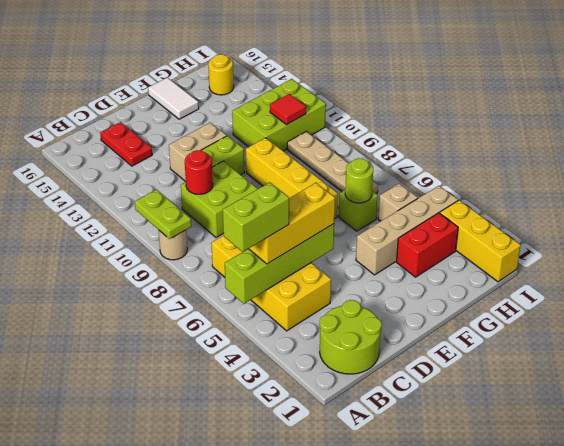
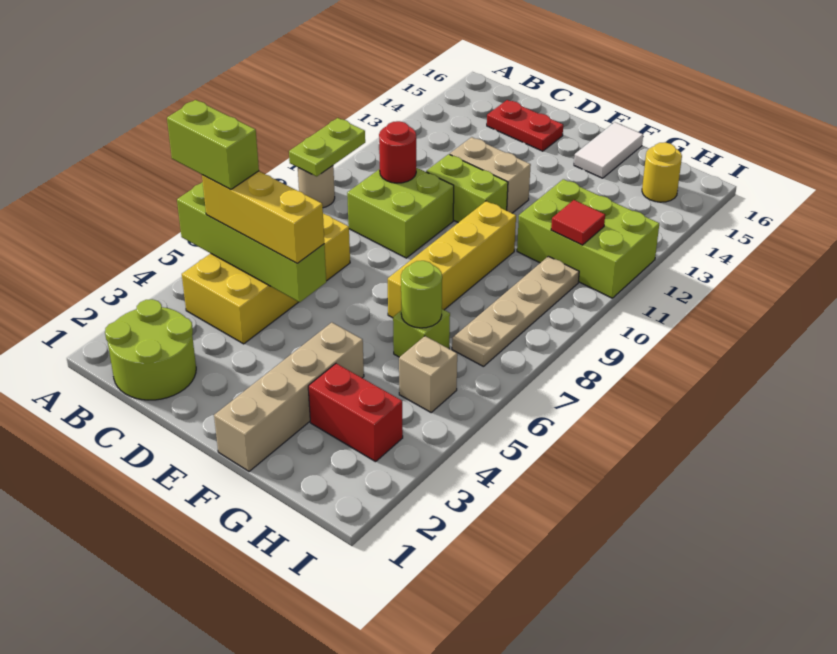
red 1x2 plate [100,122,152,166] -> red 1x2 plate turned to [487,100,563,151]
tan 1x4 brick [356,186,458,275] -> tan 1x4 brick turned to [214,323,364,471]
yellow 1x3 brick [440,200,521,282] -> none

